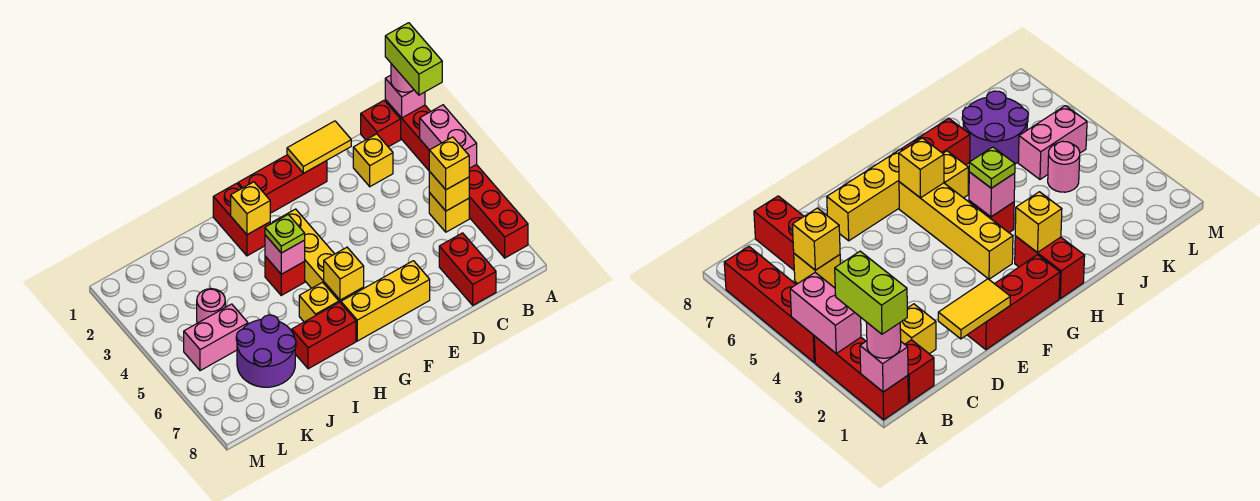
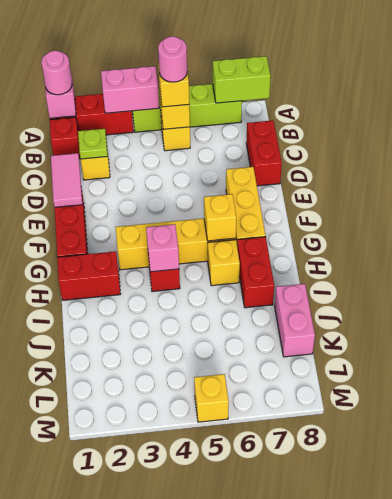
lime 1x2 brick [385,23,442,95] -> lime 1x2 brick moved to [213,56,271,103]
red 1x4 brick [469,164,528,258] -> lime 1x4 brick [133,84,242,132]
red 1x2 brick [439,233,496,305] -> red 1x2 brick turned to [246,120,282,186]
yellow 1x2 tile [287,121,351,173] -> pink 1x2 tile [51,153,82,207]
yellow 1x1 brick [231,182,270,235] -> yellow 1x1 brick moved to [194,374,229,422]
lime 1x1 plate [265,214,305,253] -> lime 1x1 plate moved to [78,129,108,159]
purple 2x2 round brick [236,315,296,387] -> none
pink 1x1 round brick [197,289,225,323] -> pink 1x1 round brick moved to [158,36,187,82]
pink 1x2 brick [184,304,248,371] -> pink 1x2 brick moved to [275,284,315,357]

